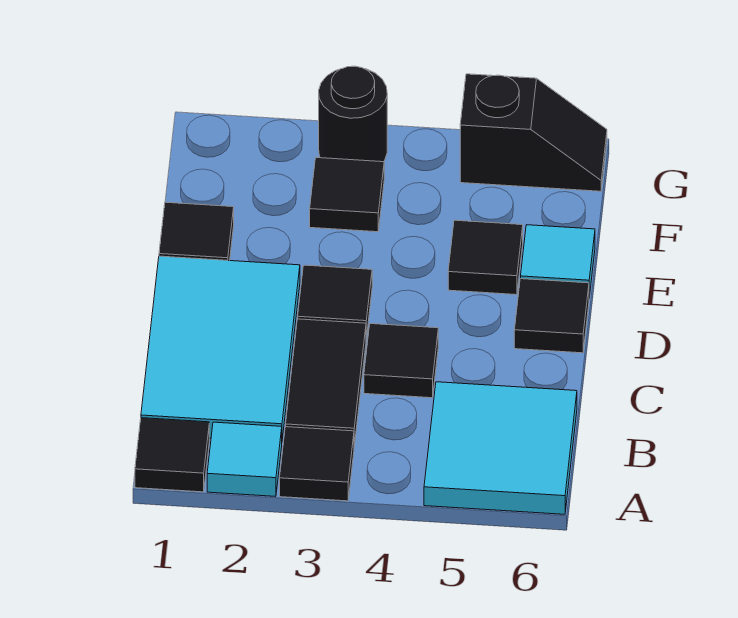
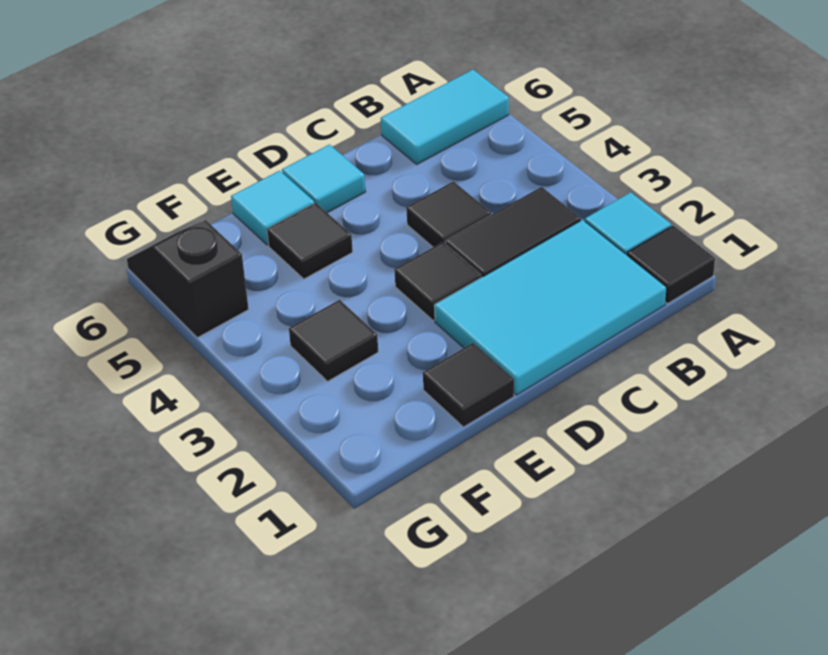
black 1x1 tile [280,427,354,501] -> none
cyan 2x2 tile [424,382,577,514] -> cyan 1x2 tile [381,70,509,164]
black 1x1 tile [514,279,589,353] -> cyan 1x1 tile [282,145,365,213]
black 1x1 round brick [319,66,387,162] -> none

